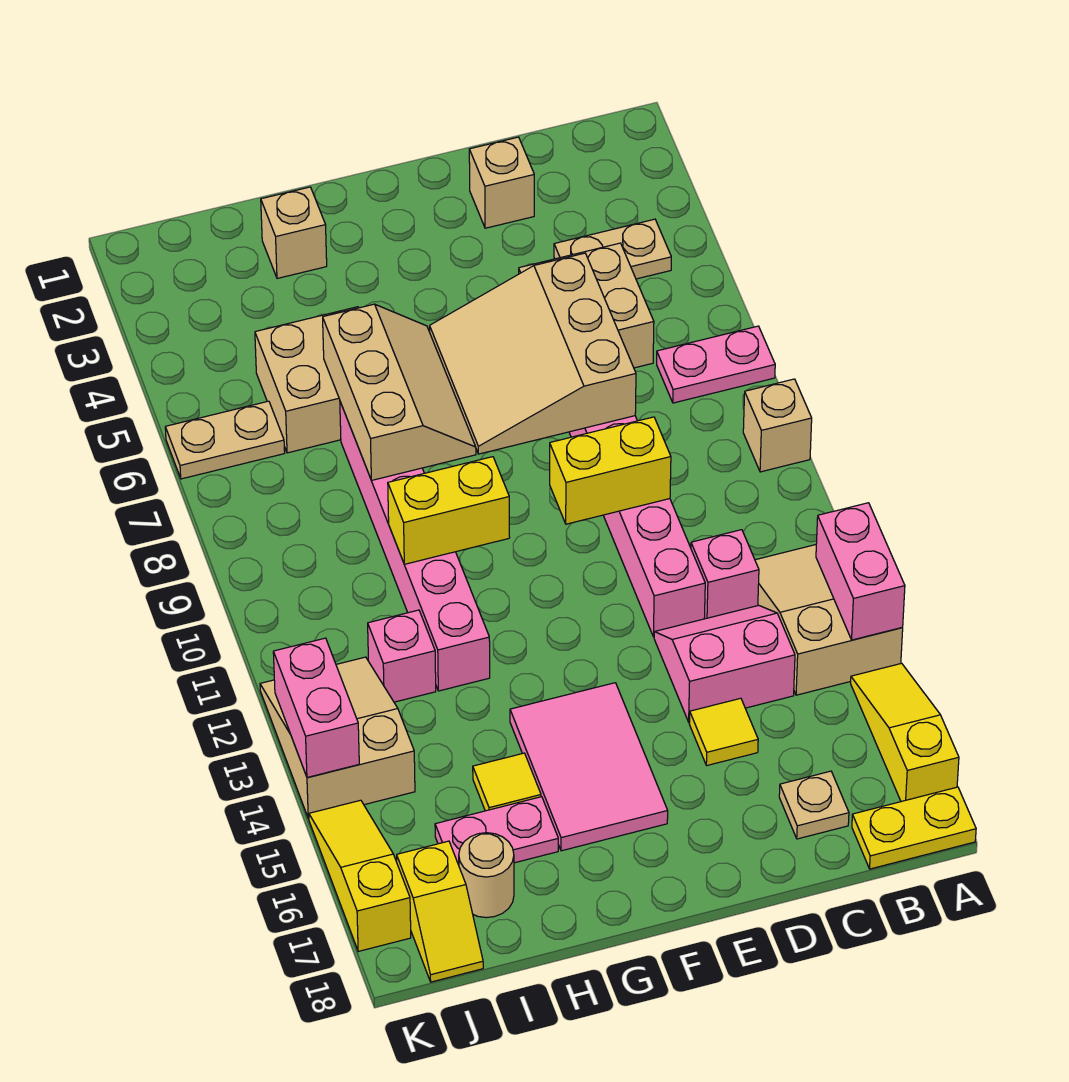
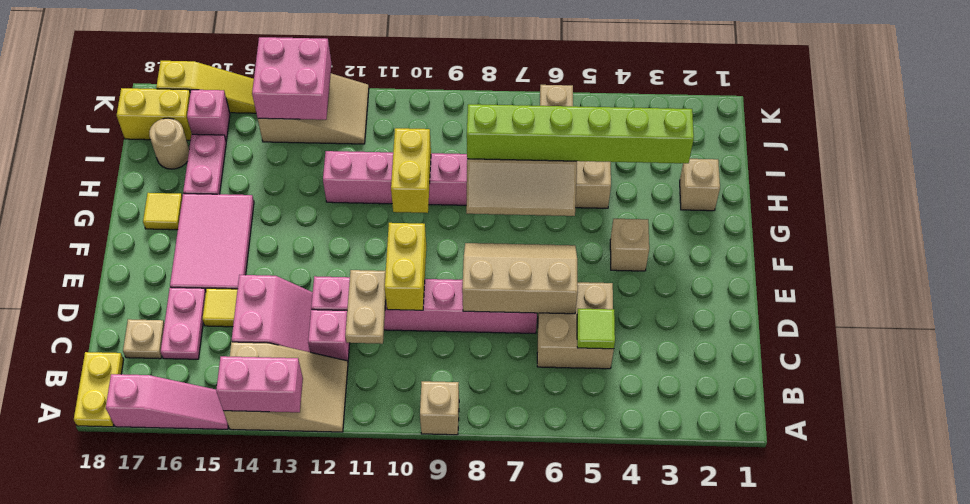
pink 1x2 plate [657,326,775,403] -> pink 1x2 plate moved to [161,287,206,359]
yellow 1x3 slope [851,663,959,802] -> pink 1x3 slope [106,374,228,429]
tan 1x2 plate [554,219,671,279] -> tan 1x2 plate moved to [345,270,386,344]
none -> lime 1x1 tile [577,309,615,349]
tan 1x1 brick [469,137,534,228] -> tan 1x1 brick moved to [610,219,649,271]
tan 3x3 slope [430,253,636,454] -> tan 2x3 slope [462,243,578,314]
pink 2x3 tile [510,683,668,851] -> pink 2x3 tile turned to [170,194,254,291]
none -> lime 1x6 brick [467,104,694,163]
yellow 1x1 tile [473,753,541,811] -> yellow 1x1 tile moved to [143,193,182,230]
pink 1x1 brick [368,610,436,702] -> pink 1x1 brick moved to [187,90,230,141]
yellow 1x2 slope [397,841,483,982] -> yellow 1x2 brick [117,88,192,140]
pink 1x2 brick [273,638,359,777] -> pink 2x2 brick [252,37,332,120]

